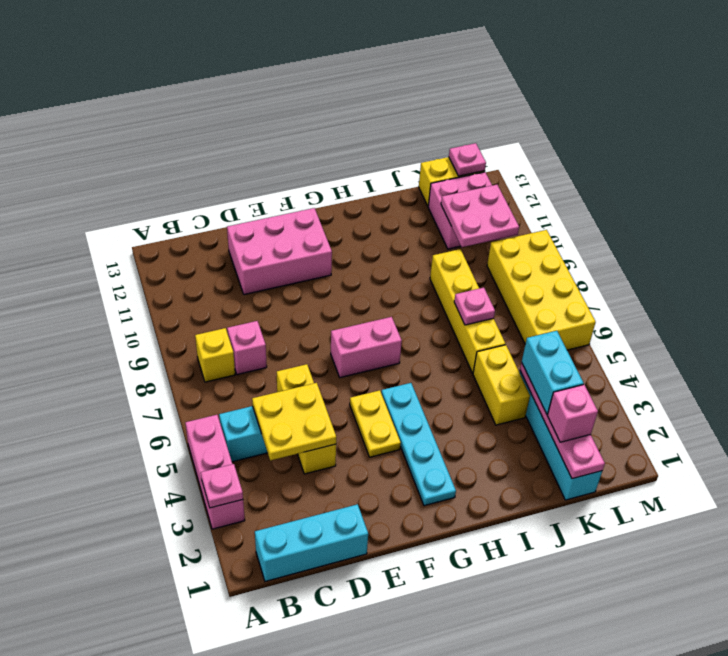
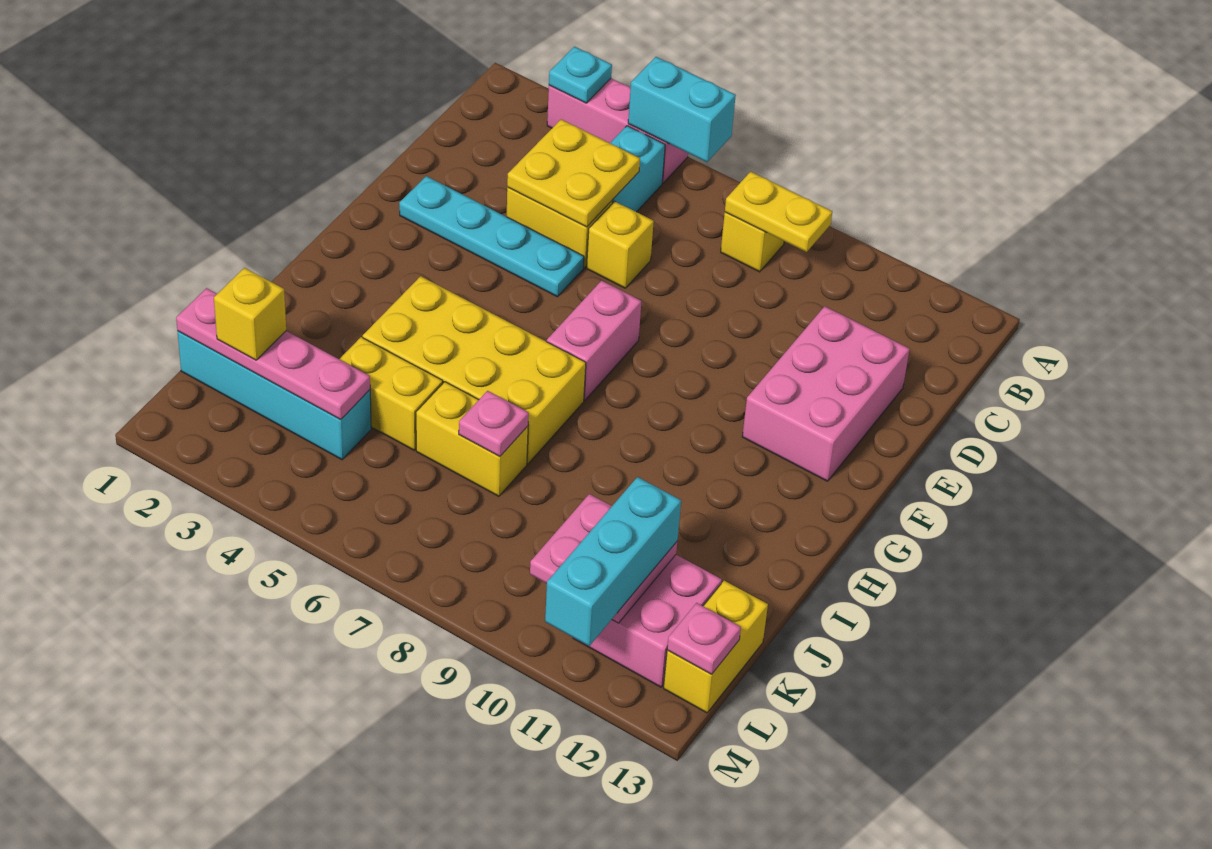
pink 1x1 plate [201,464,243,508] -> cyan 1x1 plate [549,47,612,103]
cyan 1x3 brick [255,504,368,581] -> cyan 1x3 brick moved to [545,477,681,646]
pink 1x1 brick [227,321,267,375] -> none
yellow 1x2 plate [350,390,401,457] -> yellow 1x2 plate moved to [725,172,832,252]
cyan 1x4 plate [381,383,456,506] -> cyan 1x4 plate moved to [399,176,584,297]
yellow 1x4 brick [430,249,505,373] -> yellow 1x2 brick [416,382,528,496]
pink 1x1 brick [547,385,598,442] -> yellow 1x1 brick [214,268,286,360]
cyan 1x2 brick [522,331,584,414] -> cyan 1x2 brick moved to [628,57,736,162]
yellow 2x4 brick [487,230,596,350] -> yellow 2x4 brick moved to [363,276,586,464]

